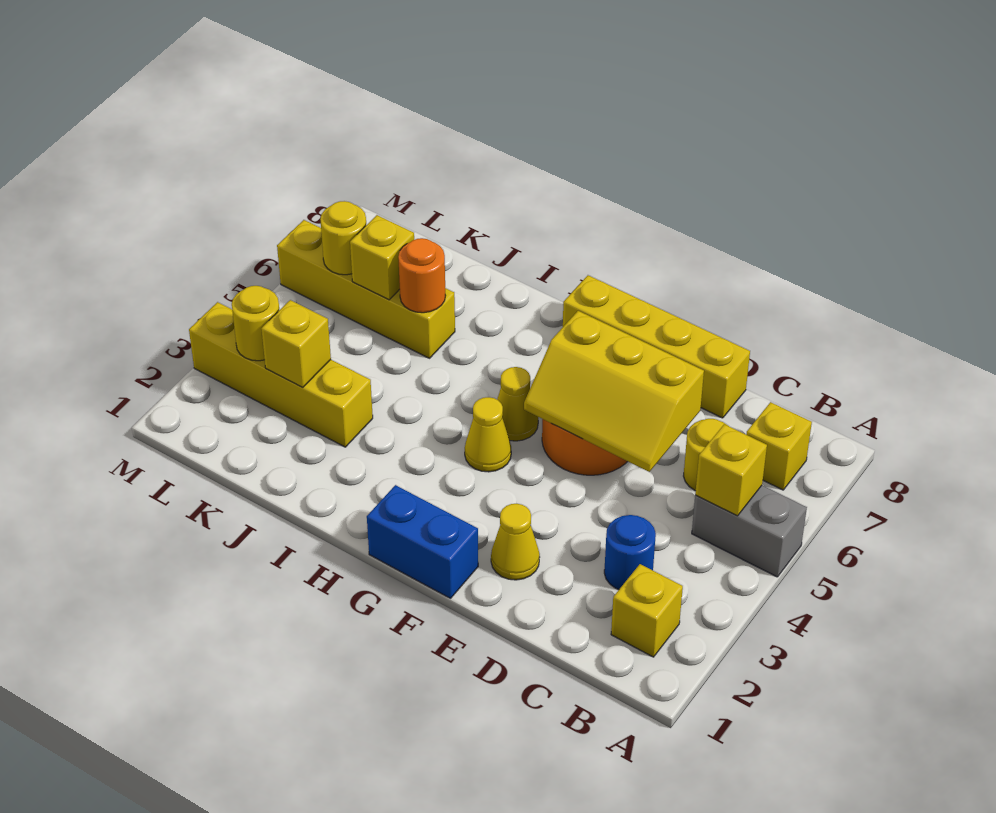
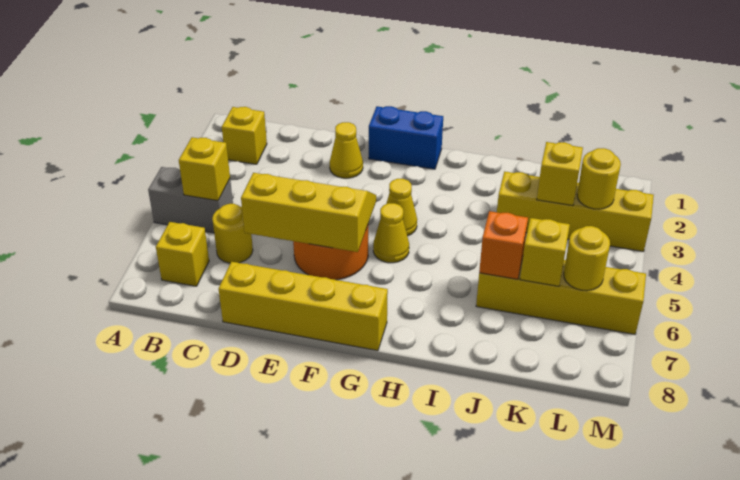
blue 1x1 round brick [604,515,656,589] -> none
orange 1x1 round brick [398,238,446,313] -> orange 1x1 brick [479,211,528,279]

